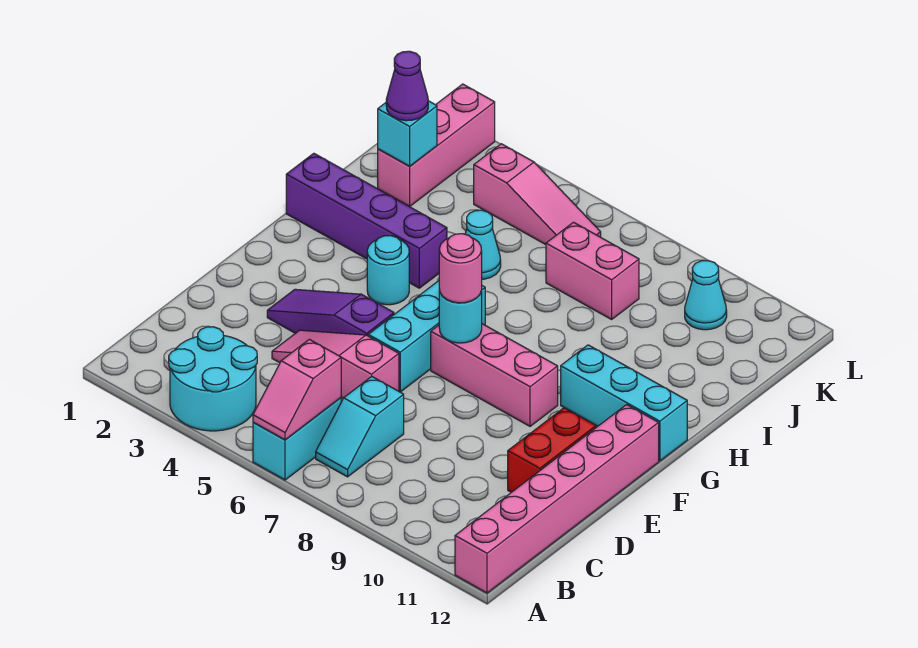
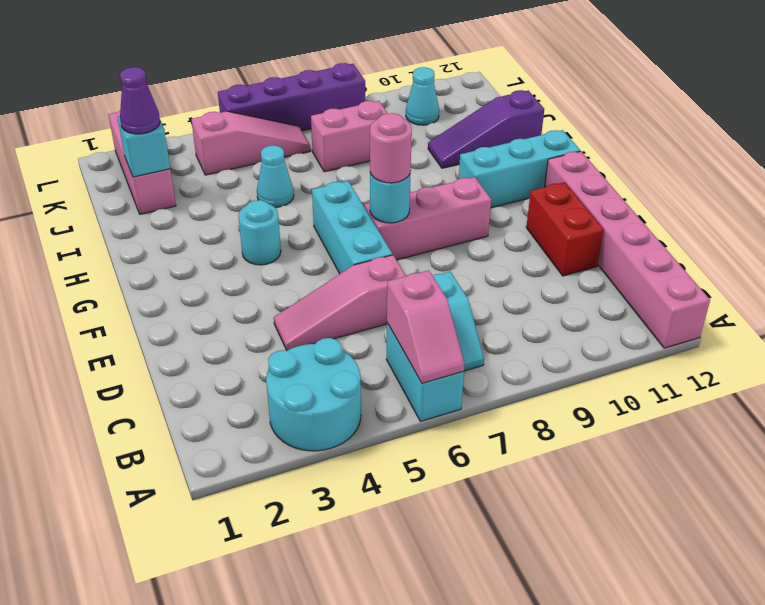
purple 1x3 slope [267,289,394,336] -> purple 1x3 slope moved to [428,90,544,168]
purple 1x4 brick [286,153,447,288] -> purple 1x4 brick moved to [218,63,365,131]

